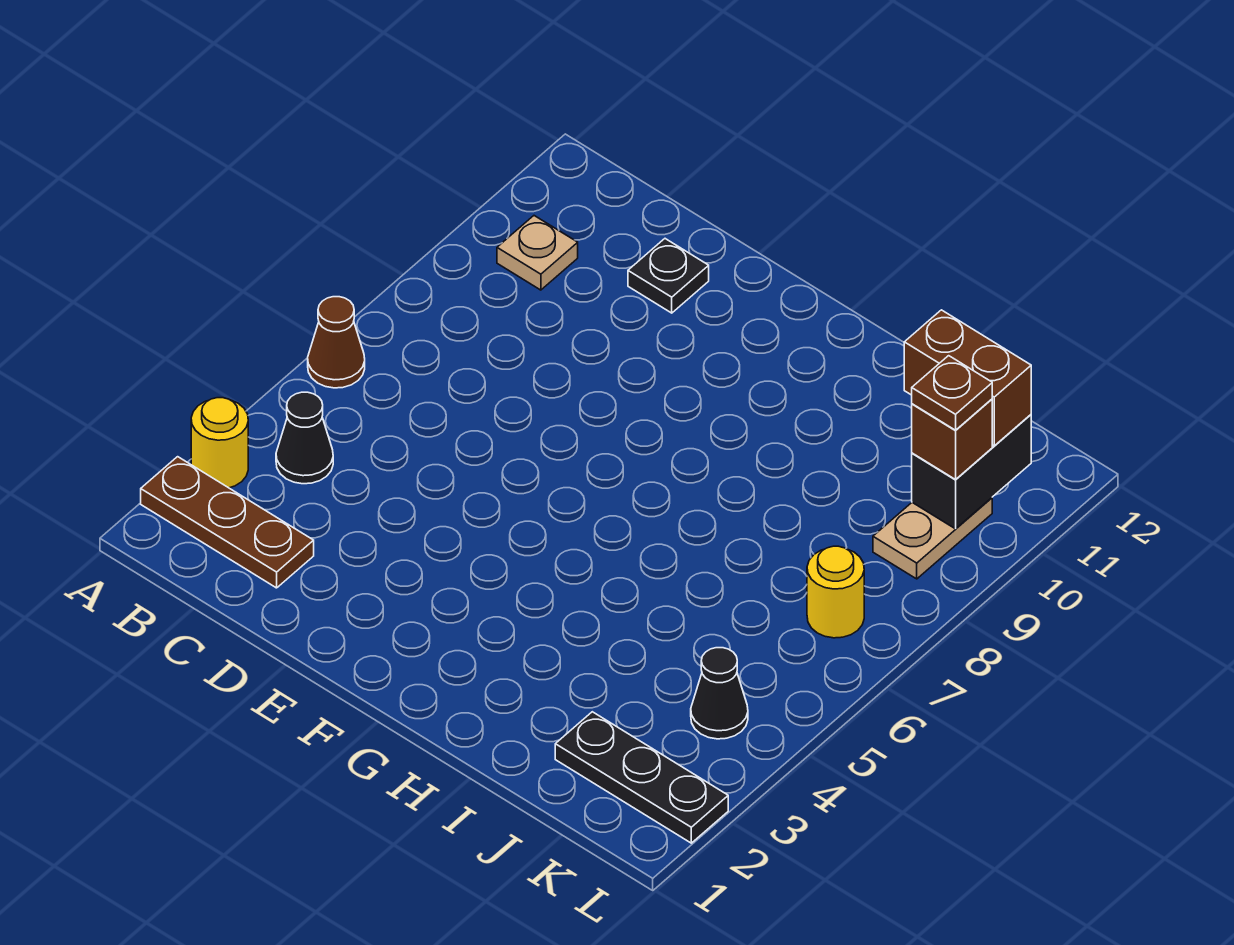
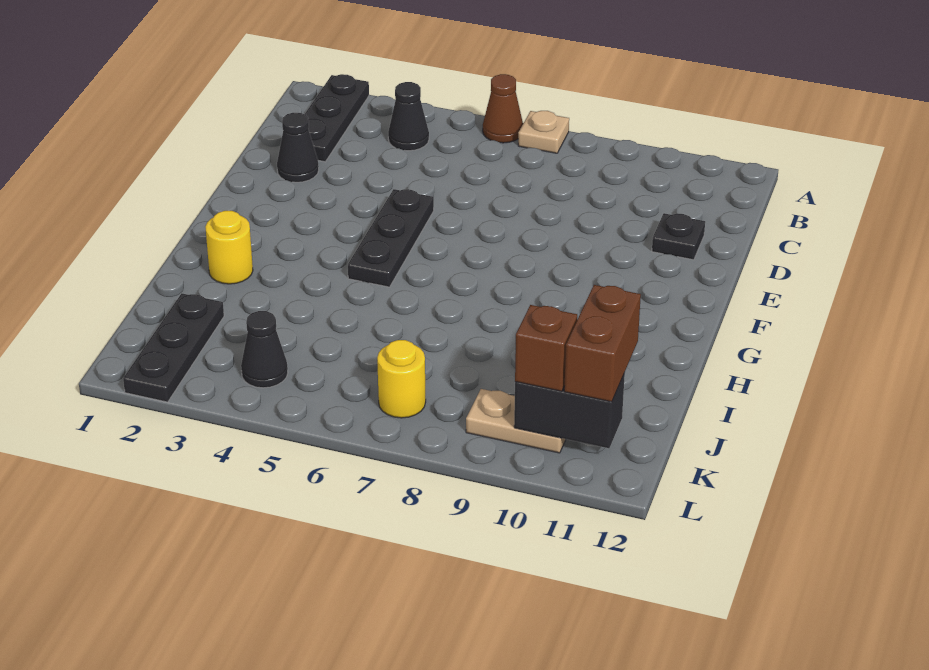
brown 1x3 plate [141,457,314,588] -> black 1x3 plate [305,74,369,162]
yellow 1x1 round brick [191,398,248,488] -> yellow 1x1 round brick moved to [205,211,253,284]
tan 1x1 plate [497,216,578,290] -> tan 1x1 plate moved to [518,111,569,153]
none -> black 1x1 cone [277,113,319,182]
none -> black 1x3 plate [348,189,434,287]
brown 1x1 plate [912,356,992,430] -> none

